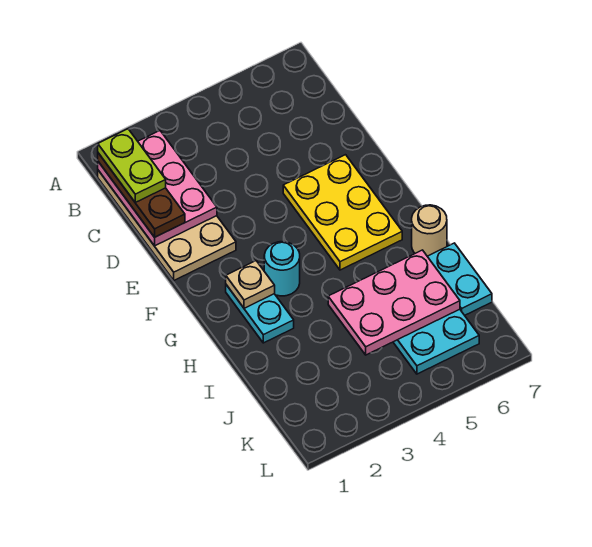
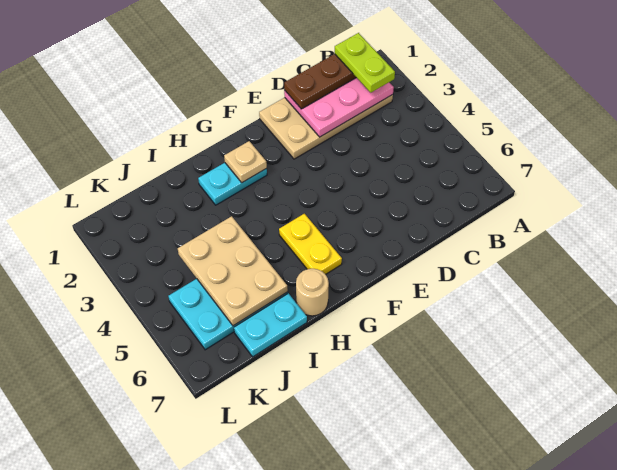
lime 1x2 plate [98,129,166,203] -> lime 1x2 plate turned to [335,33,395,92]
yellow 2x3 plate [283,155,402,270] -> yellow 1x2 plate [279,214,342,274]
cyan 1x1 round brick [264,242,300,296] -> none
pink 2x3 plate [328,250,460,355] -> tan 2x3 plate [178,216,288,326]

